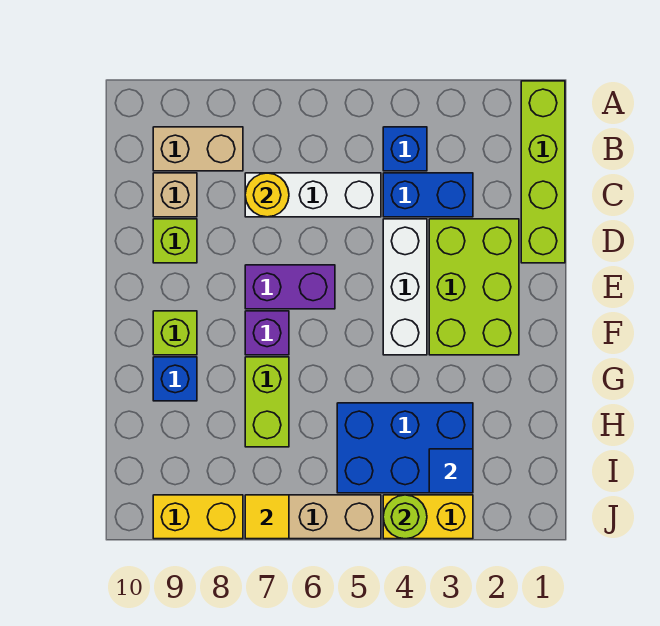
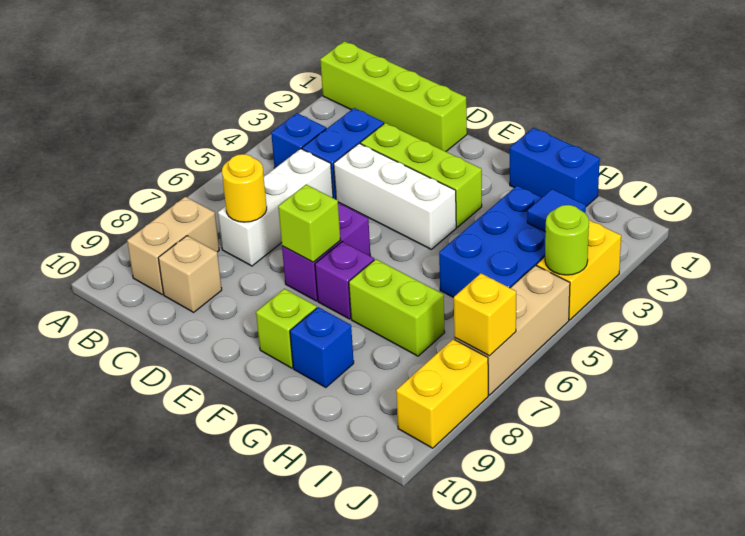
lime 2x3 brick [429,219,519,355] -> lime 1x3 brick [360,123,482,227]
lime 1x1 brick [153,219,197,263] -> lime 1x1 brick moved to [278,185,340,262]
none -> blue 1x2 brick [510,128,600,206]
yellow 1x1 tile [245,495,289,539] -> yellow 1x1 brick [454,273,516,356]

